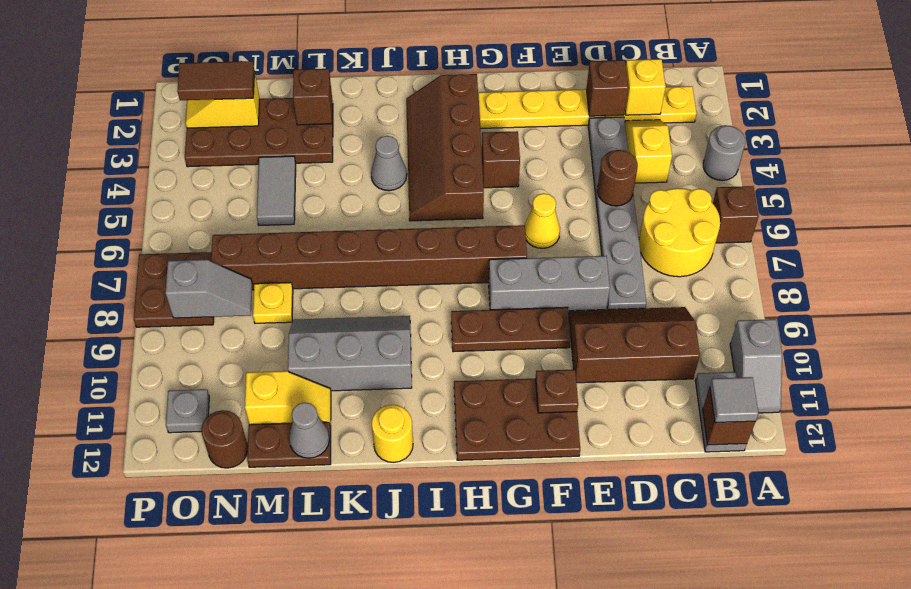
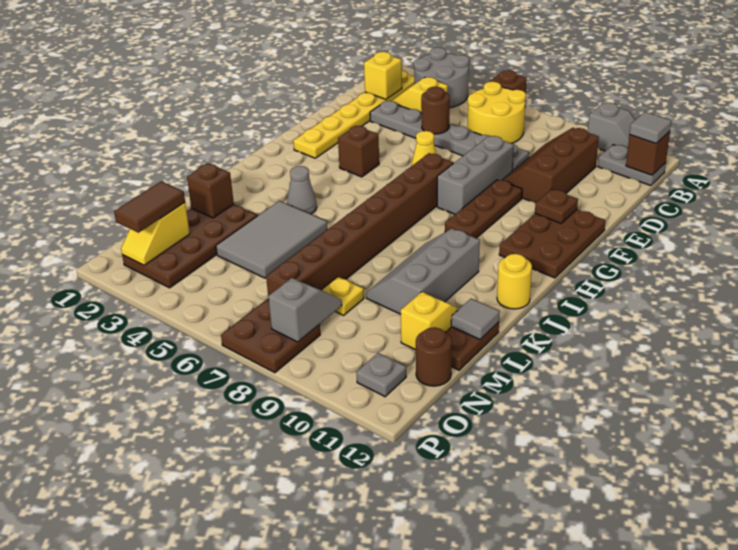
grey 1x1 round brick [703,125,745,180] -> grey 2x2 round brick [414,48,469,108]
brown 1x1 brick [587,60,628,116] -> none
brown 2x4 slope [406,74,484,221] -> none
grey 1x1 cone [289,402,329,458] -> grey 1x1 tile [451,299,500,339]
grey 1x2 tile [257,156,296,225] -> grey 2x3 tile [216,201,327,278]

